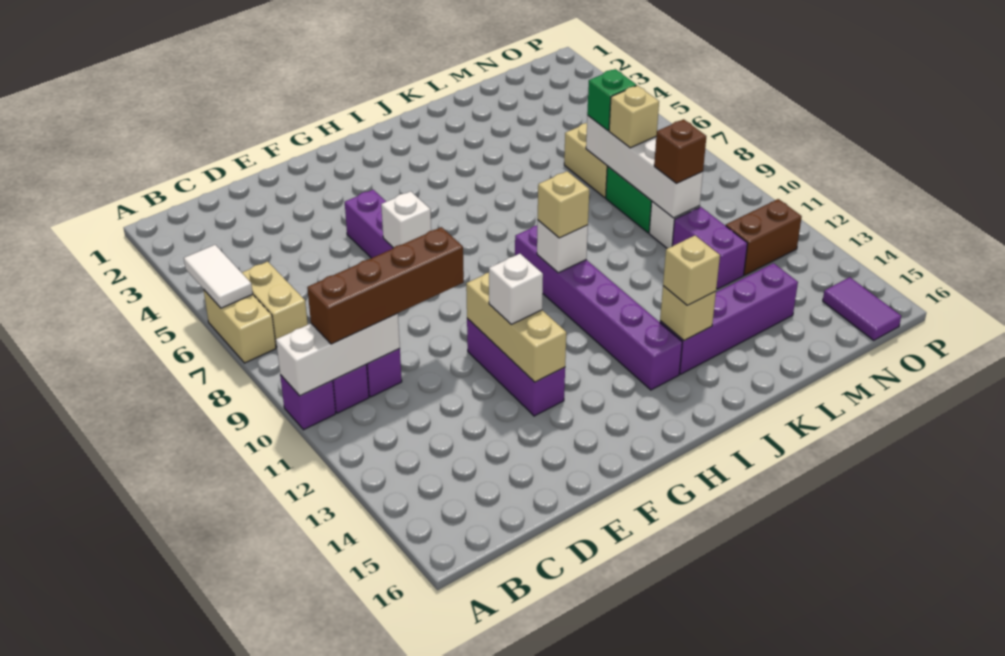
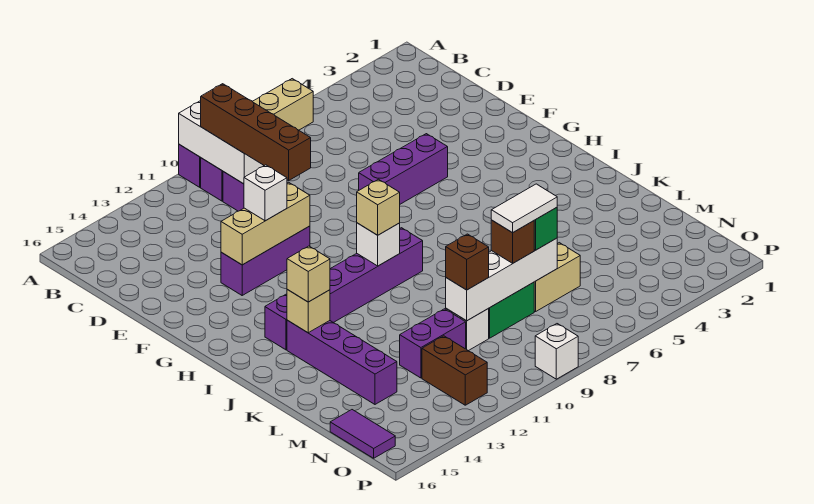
white 1x2 tile [184,245,253,308] -> white 1x2 tile moved to [491,184,557,233]
tan 1x2 brick [242,262,308,347] -> none
white 1x1 brick [381,191,431,248] -> white 1x1 brick moved to [535,324,578,379]
tan 1x1 brick [609,86,659,148] -> brown 1x1 brick [491,220,534,263]
purple 1x2 tile [823,277,901,340] -> purple 1x2 tile turned to [330,410,395,458]

